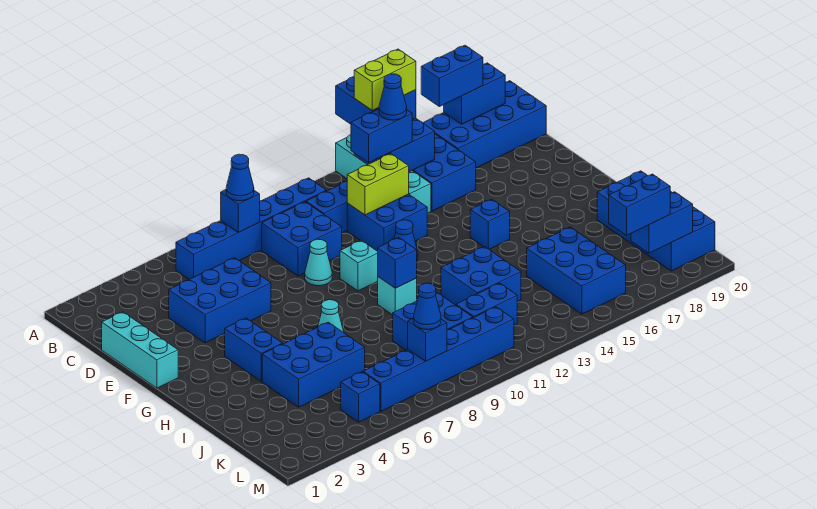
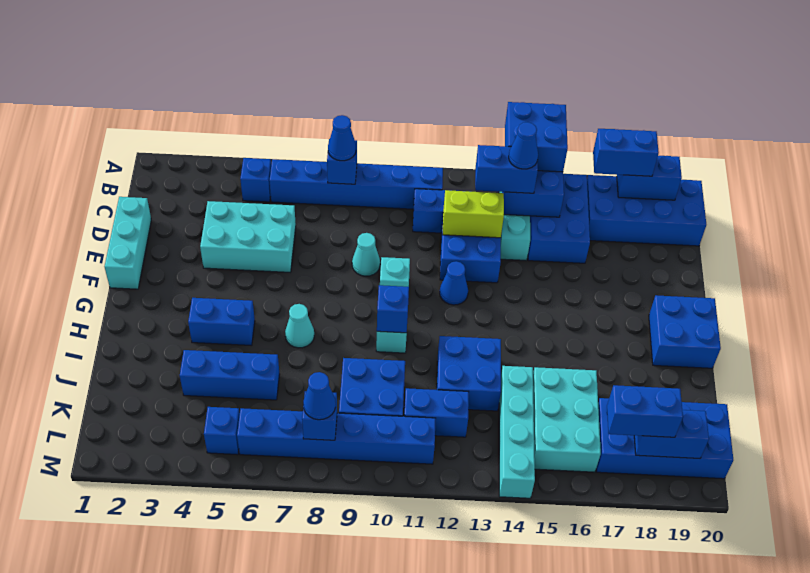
lime 1x2 brick [354,49,416,111] -> none
blue 2x2 brick [262,202,342,276] -> blue 2x2 brick moved to [649,295,721,368]
blue 2x3 brick [169,258,271,343] -> cyan 2x3 brick [200,201,296,272]
blue 1x2 brick [225,318,283,381] -> blue 1x2 brick turned to [188,298,255,346]
blue 1x1 brick [470,199,510,249] -> blue 1x1 brick moved to [240,158,271,202]
blue 2x3 brick [262,322,365,407] -> blue 1x3 brick [180,350,280,400]
blue 2x4 brick [597,171,715,271] -> blue 2x4 brick turned to [596,398,733,479]
none -> cyan 1x4 brick [499,366,535,498]
blue 2x3 brick [527,227,626,314] -> cyan 2x3 brick [533,367,601,472]

